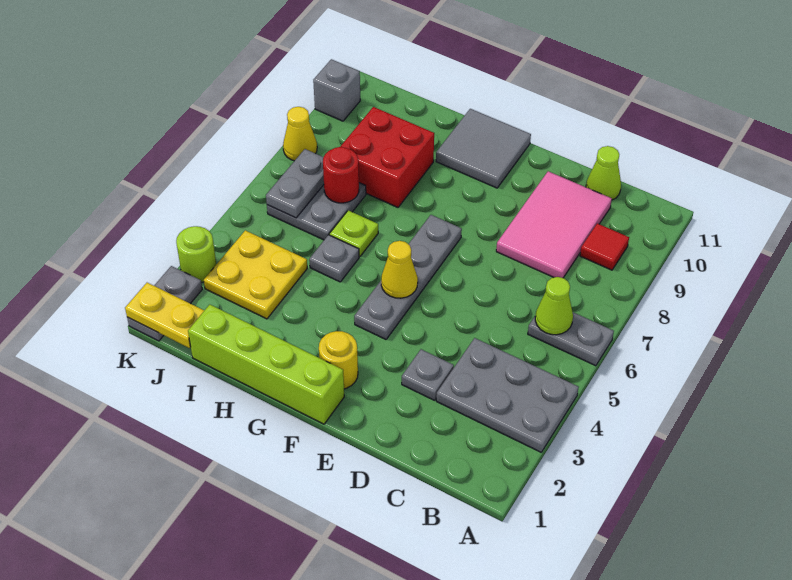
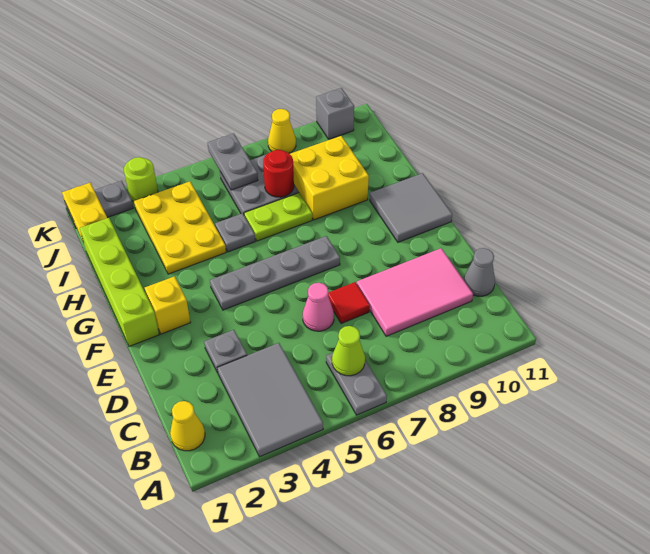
grey 2x3 plate [436,338,579,452] -> grey 2x3 tile [217,343,323,457]
red 1x1 tile [580,223,629,270] -> red 1x1 tile moved to [328,282,370,324]
lime 1x1 cone [586,146,621,200] -> grey 1x1 cone [464,248,495,296]
none -> pink 1x1 cone [303,283,334,331]
yellow 1x1 round brick [319,331,358,389] -> yellow 1x1 brick [145,276,191,334]
yellow 1x1 cone [381,241,418,298] -> yellow 1x1 cone moved to [170,401,205,451]
lime 1x1 plate [329,210,378,256] -> lime 1x2 plate [244,193,312,241]
red 2x2 brick [340,107,434,207] -> yellow 2x2 brick [290,136,369,220]
yellow 2x2 plate [204,230,307,319] -> yellow 2x3 plate [134,181,226,274]
grey 1x2 plate [266,149,324,218] -> grey 1x2 plate turned to [208,133,258,190]

